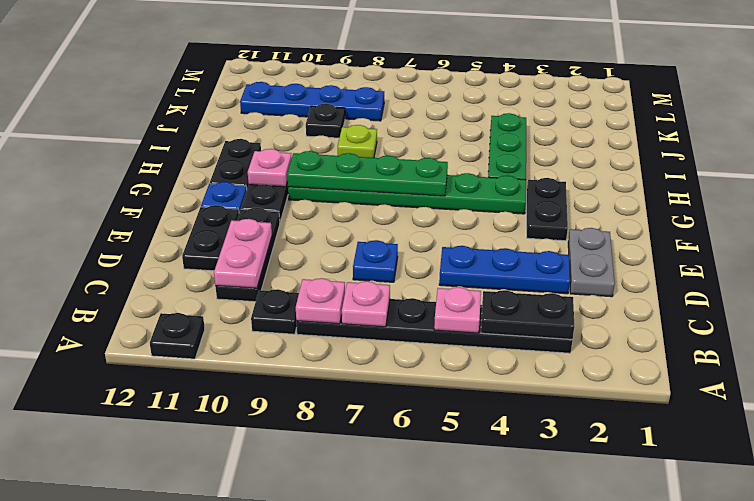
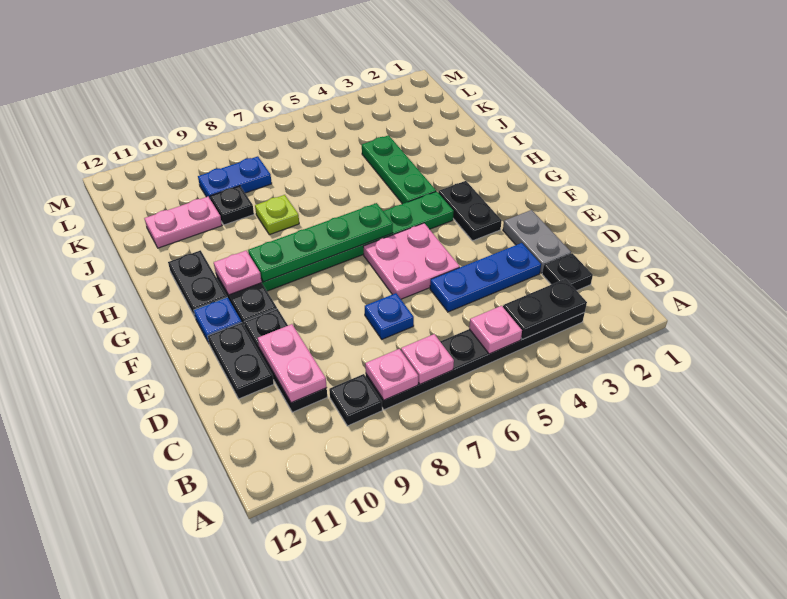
black 1x1 plate [150,313,205,359] -> black 1x1 plate moved to [542,253,593,291]
none -> pink 2x2 plate [363,223,460,299]
none -> pink 1x2 plate [144,197,222,248]
blue 1x4 plate [240,82,384,121] -> blue 1x2 plate [198,156,272,200]

